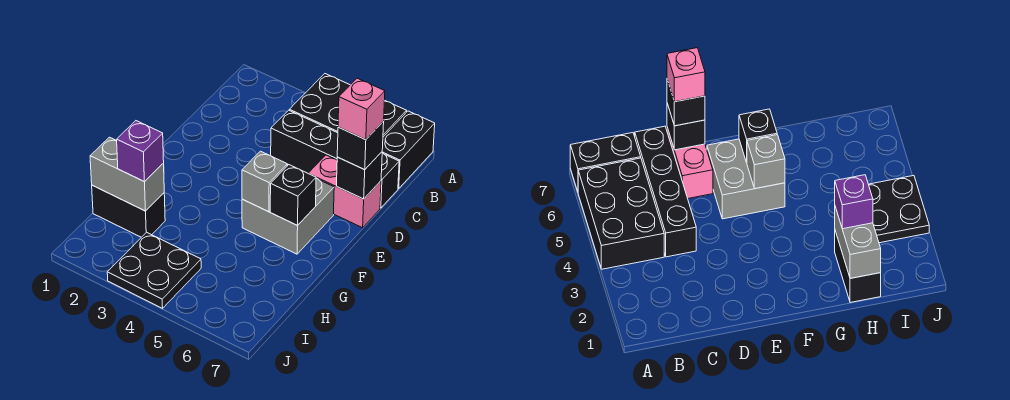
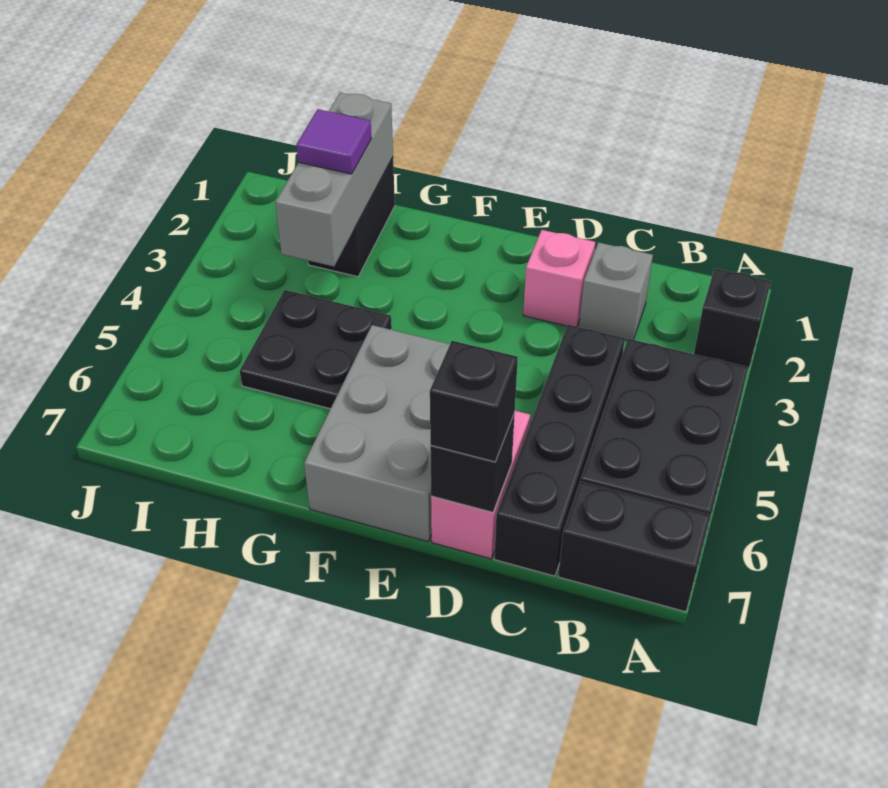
pink 1x1 brick [338,78,385,140] -> pink 1x1 brick moved to [523,230,595,326]
grey 2x2 brick [242,165,334,254] -> grey 2x3 brick [304,325,450,542]
grey 1x1 brick [242,151,287,212] -> grey 1x1 brick moved to [579,242,653,340]
black 1x1 brick [270,165,316,225] -> black 1x1 brick moved to [694,269,771,369]
grey 1x2 brick [90,137,164,211] -> grey 1x3 brick [275,93,393,266]
purple 1x1 brick [117,121,164,182] -> purple 1x1 tile [296,109,372,174]
black 2x2 plate [107,232,201,308] -> black 2x2 plate moved to [240,290,392,409]

